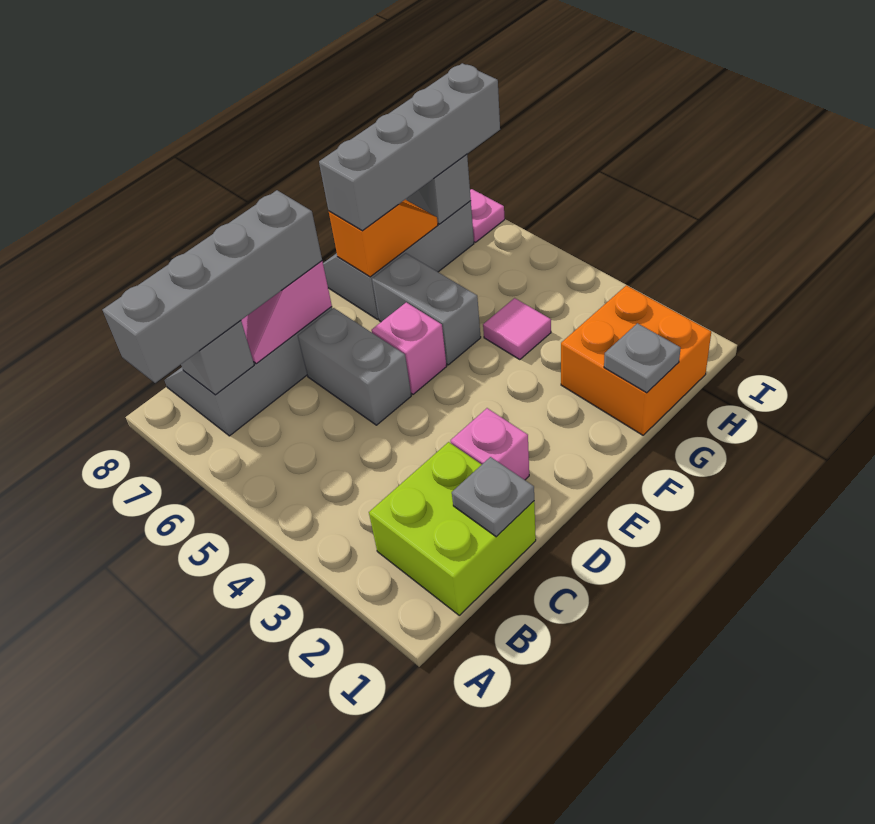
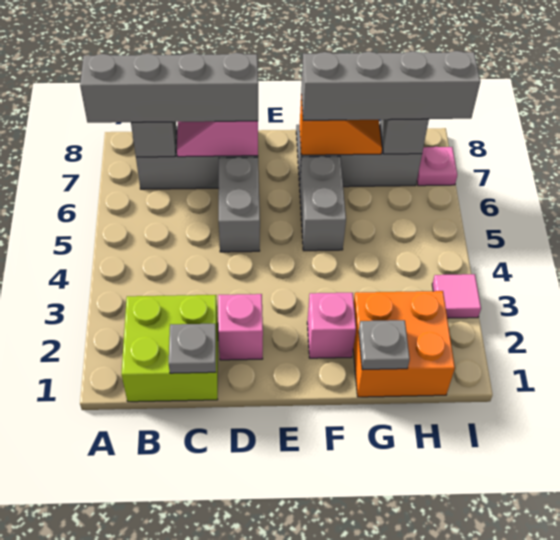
pink 1x1 brick [371,302,447,394] -> pink 1x1 brick moved to [307,293,356,358]
pink 1x1 tile [483,298,551,360] -> pink 1x1 tile moved to [432,274,481,318]

